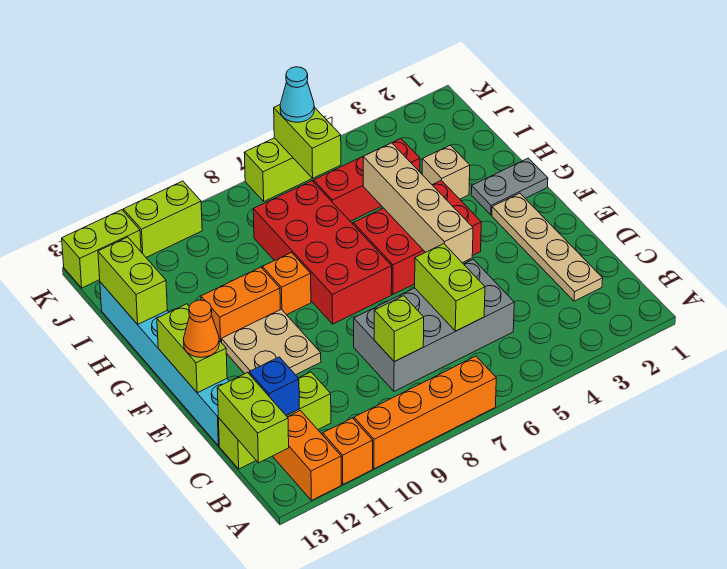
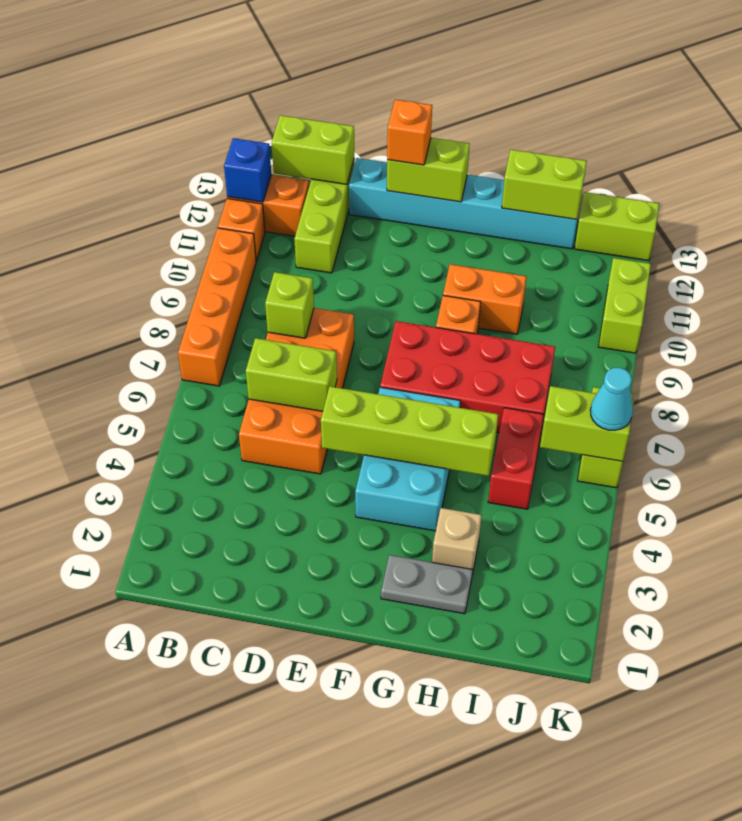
tan 1x4 plate [492,193,603,301] -> none
grey 2x4 brick [354,259,514,391] -> orange 2x4 brick [239,308,354,474]
blue 1x1 brick [249,357,299,415] -> blue 1x1 brick moved to [224,138,271,202]
tan 1x4 brick [363,143,473,263] -> lime 1x4 brick [321,386,498,476]
tan 2x2 plate [221,309,321,375] -> none
orange 1x1 cone [184,300,219,357] -> orange 1x1 brick [387,100,432,165]
red 2x3 brick [353,180,481,294] -> cyan 2x3 brick [355,387,460,531]
grey 1x2 plate [471,158,548,215] -> grey 1x2 plate turned to [381,555,473,614]
orange 1x2 brick [201,267,280,343] -> orange 1x2 brick turned to [443,264,527,334]
red 1x3 brick [314,139,420,221] -> red 1x2 brick [488,408,544,509]
lime 1x2 brick [62,210,141,288] -> lime 1x2 brick turned to [575,192,659,261]

